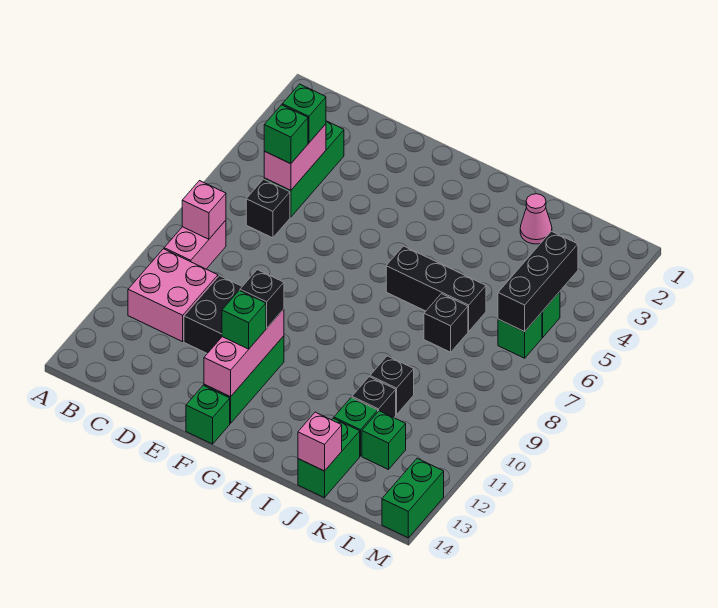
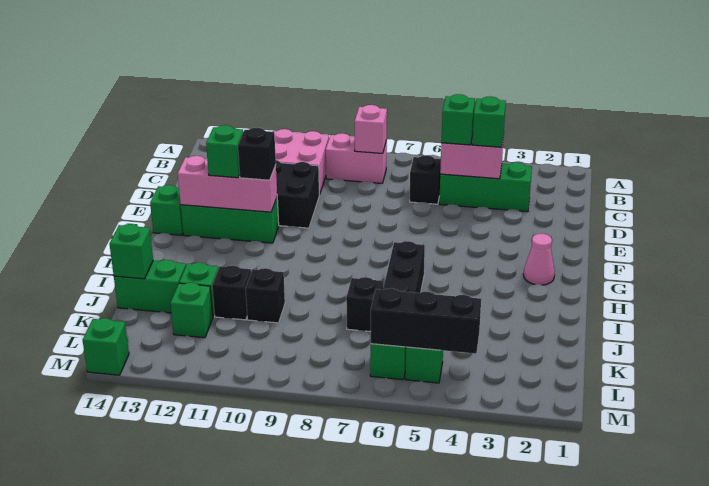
pink 1x1 cone [520,194,552,244] -> pink 1x1 cone moved to [524,234,555,285]
pink 1x1 brick [298,412,342,471] -> green 1x1 brick [109,224,153,279]
green 1x2 brick [382,458,444,538] -> green 1x1 brick [83,318,129,375]

